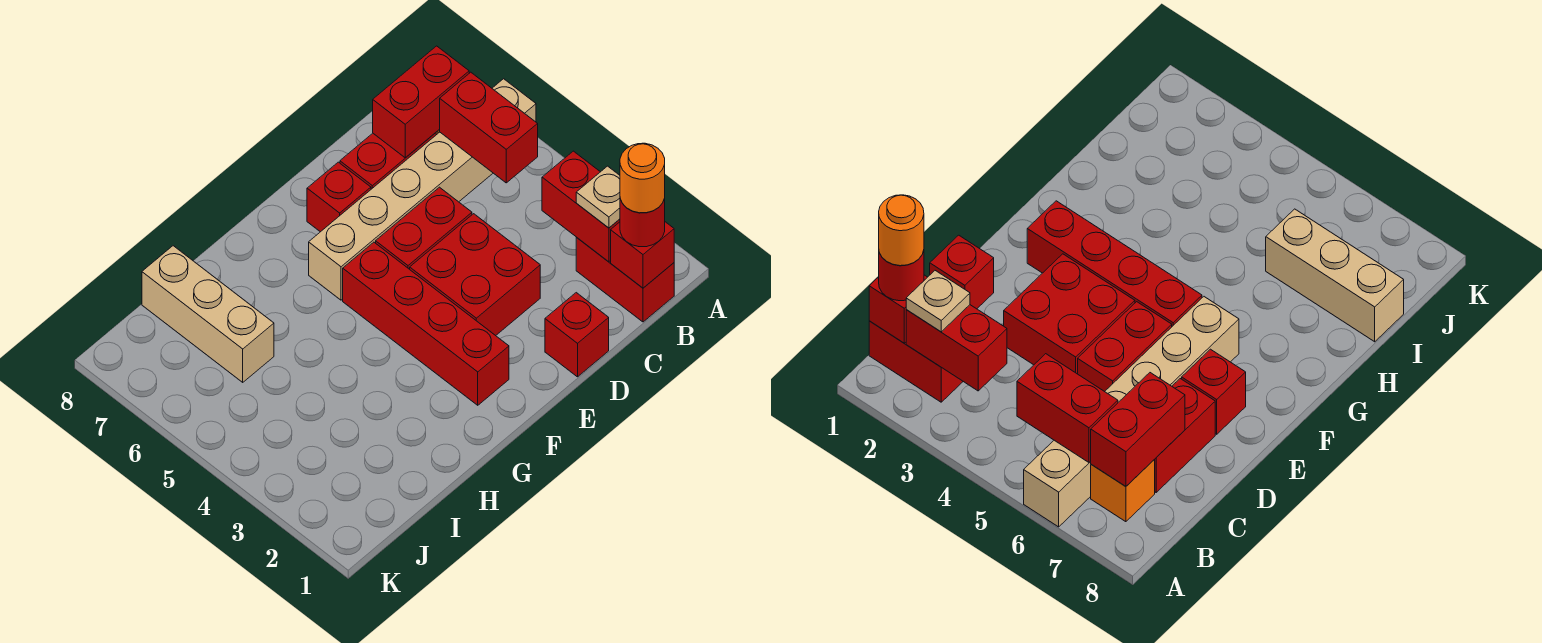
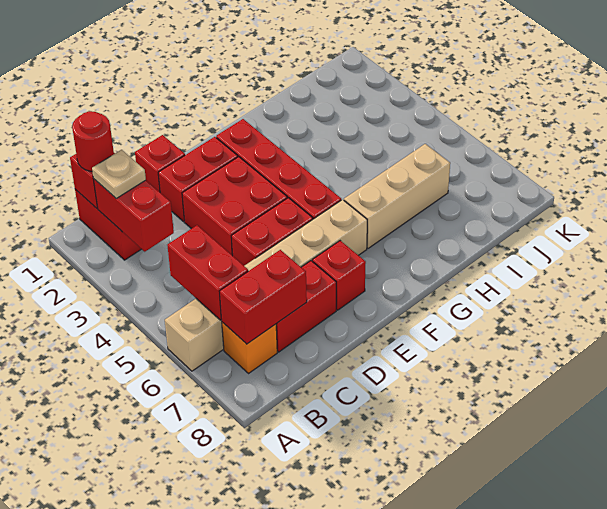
orange 1x1 round brick [620,143,665,213] -> none
none -> red 1x2 brick [158,137,238,222]
tan 1x3 brick [142,246,274,382] -> tan 1x3 brick turned to [344,144,450,248]

